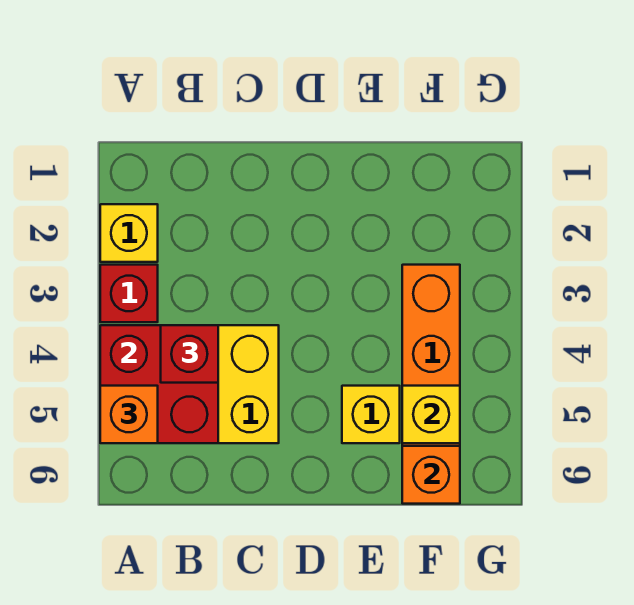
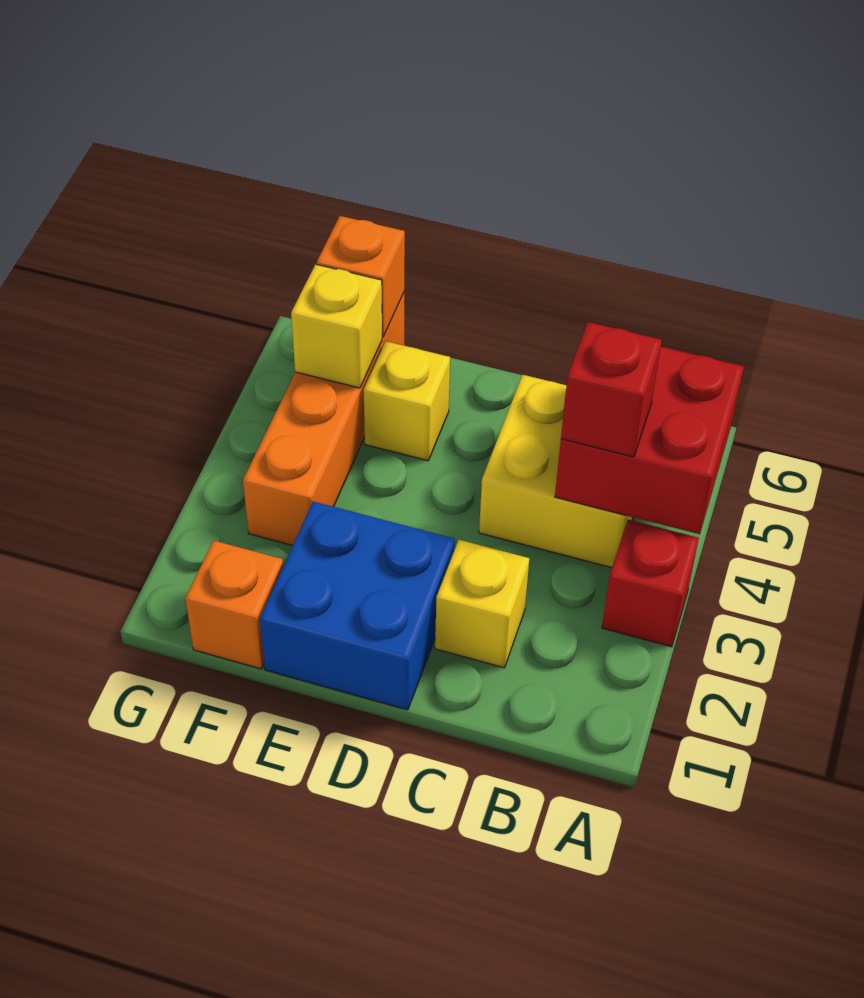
yellow 1x1 brick [100,204,158,262] -> yellow 1x1 brick moved to [435,540,529,668]
orange 1x1 brick [100,386,158,443] -> orange 1x1 brick moved to [185,540,283,669]
none -> blue 2x2 brick [260,501,455,710]

